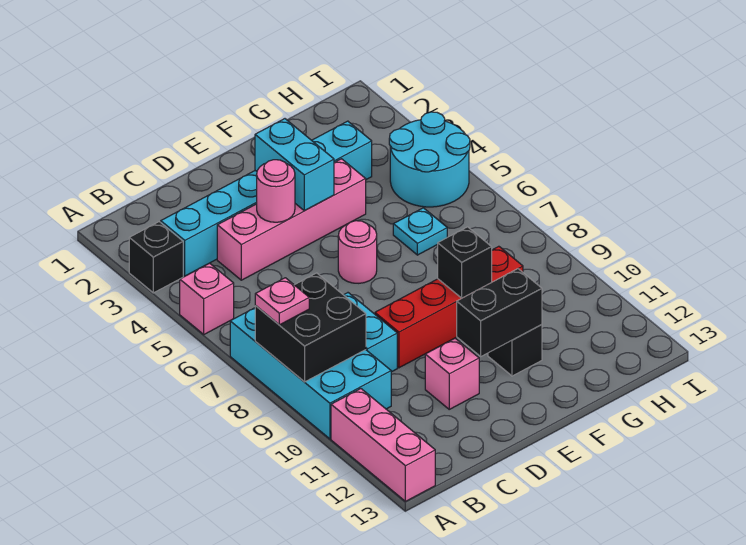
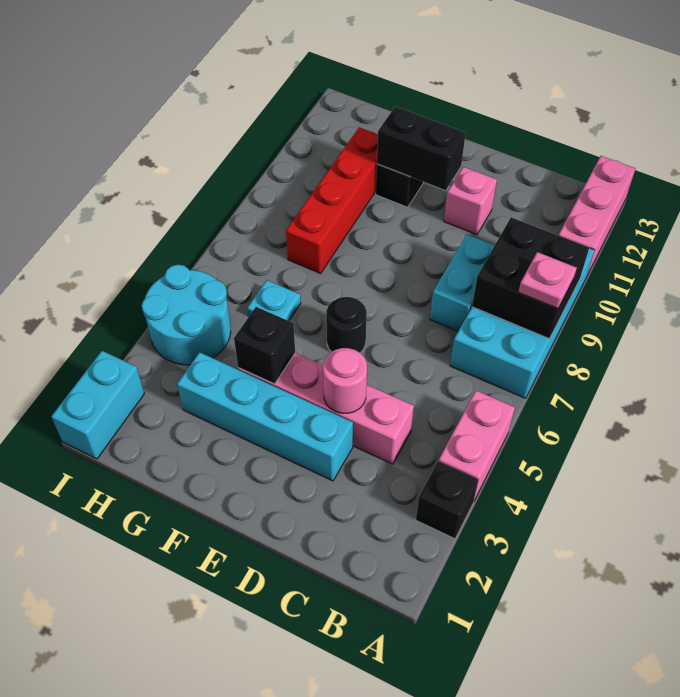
pink 1x1 brick [180,263,234,334] -> pink 1x2 brick [439,391,515,500]
cyan 1x6 brick [161,121,372,276] -> cyan 1x4 brick [177,352,353,481]
red 1x4 brick [375,246,523,368] -> red 1x4 brick turned to [286,127,378,274]
cyan 1x2 brick [255,119,334,211] -> cyan 1x2 brick moved to [51,351,144,459]
pink 1x1 round brick [338,221,377,283] -> black 1x1 round brick [326,297,367,353]
black 1x1 brick [438,227,492,298] -> black 1x1 brick moved to [234,307,295,384]

